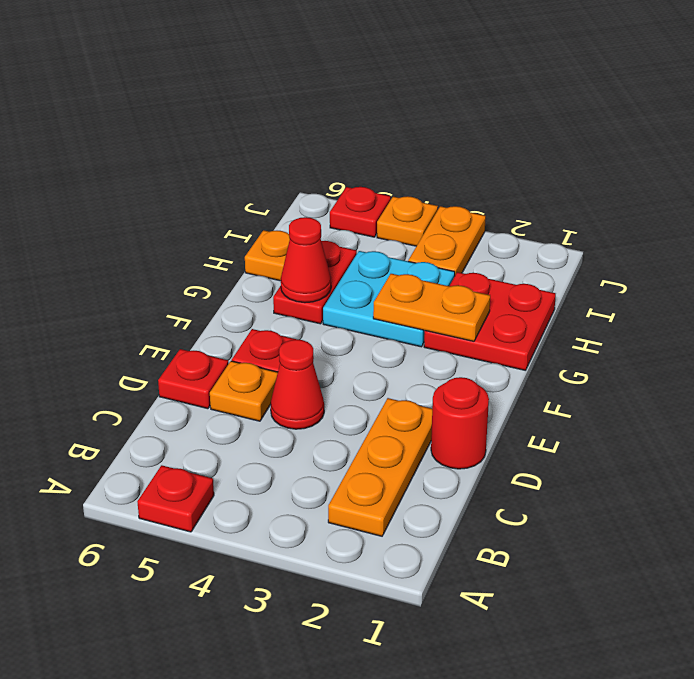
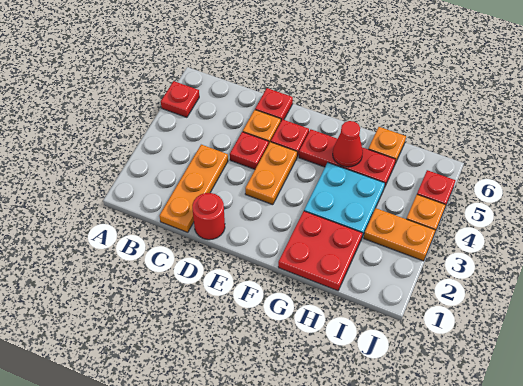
orange 1x3 plate [328,398,432,536] -> orange 1x3 plate turned to [160,145,228,232]
red 1x1 cone [271,339,324,429] -> red 1x1 plate [230,132,269,169]
orange 1x2 plate [373,274,490,341] -> orange 1x2 plate moved to [245,142,297,205]
red 1x2 plate [273,241,357,324] -> red 1x3 plate [299,129,396,186]

